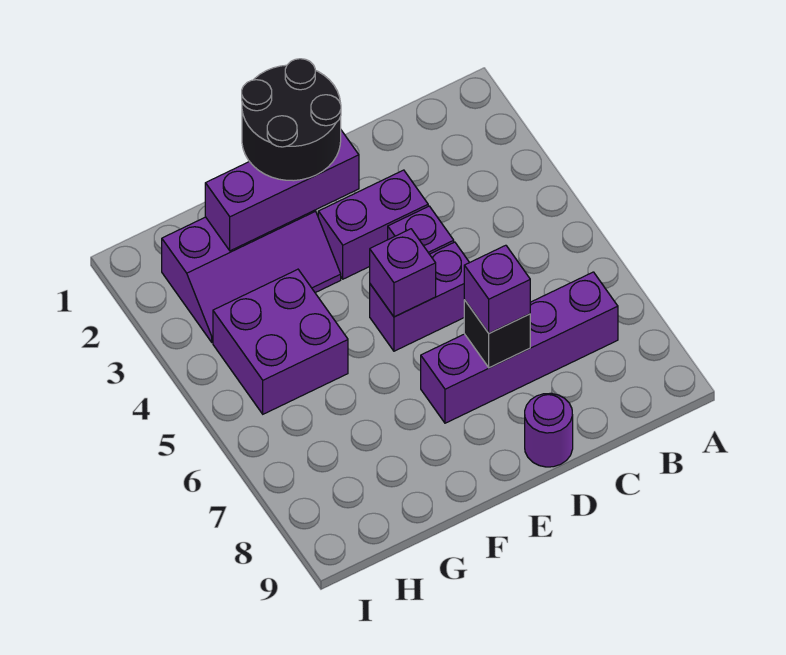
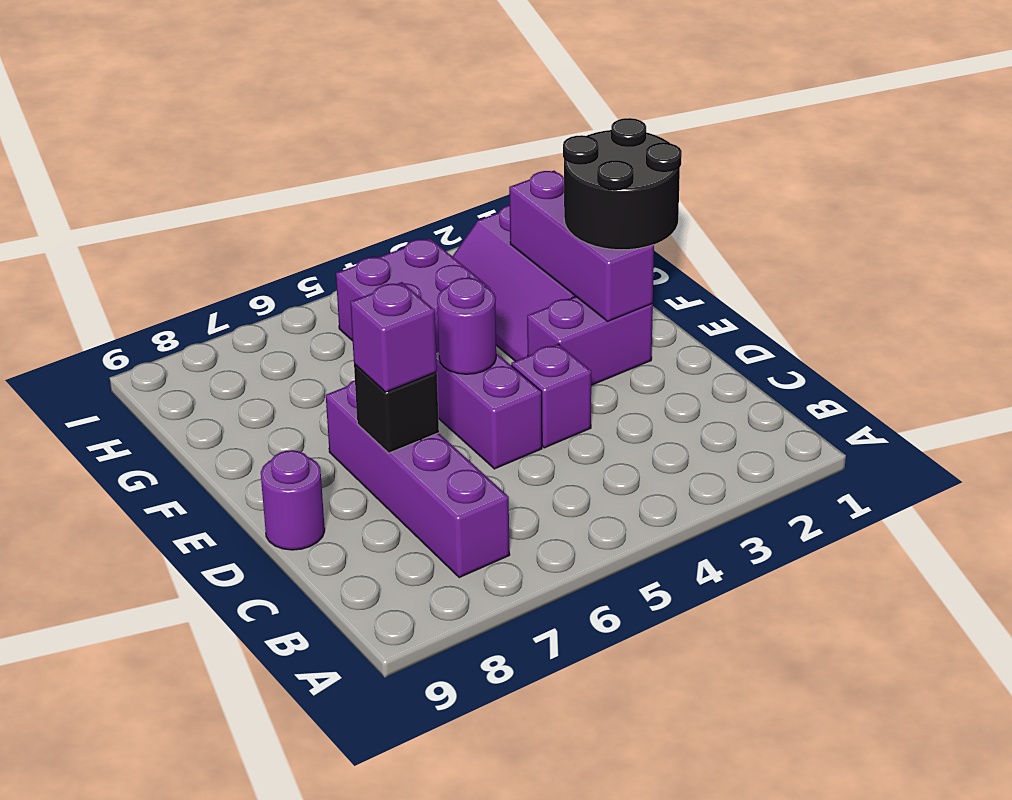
purple 1x2 brick [318,170,428,279] -> purple 1x2 brick turned to [527,296,653,385]
purple 1x1 brick [370,229,436,317] -> purple 1x1 round brick [437,278,496,374]

